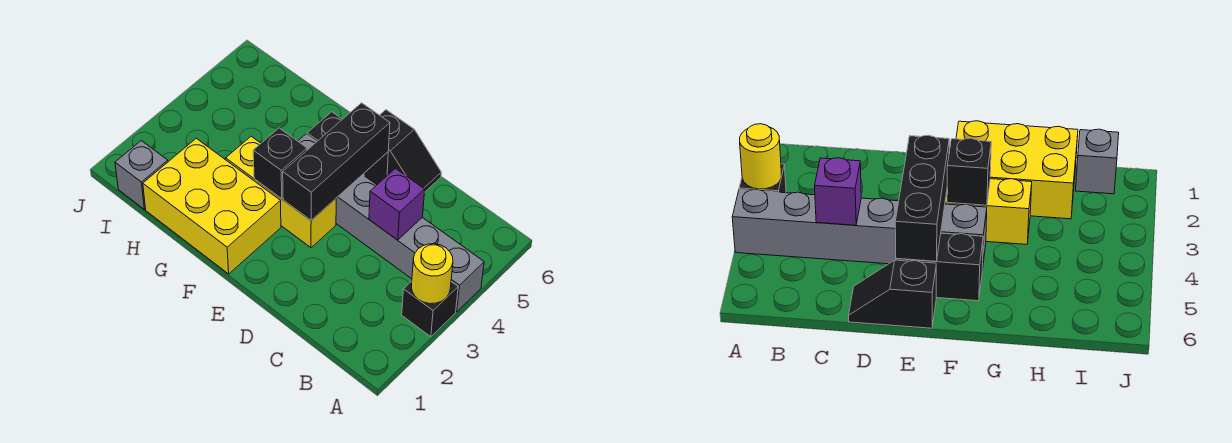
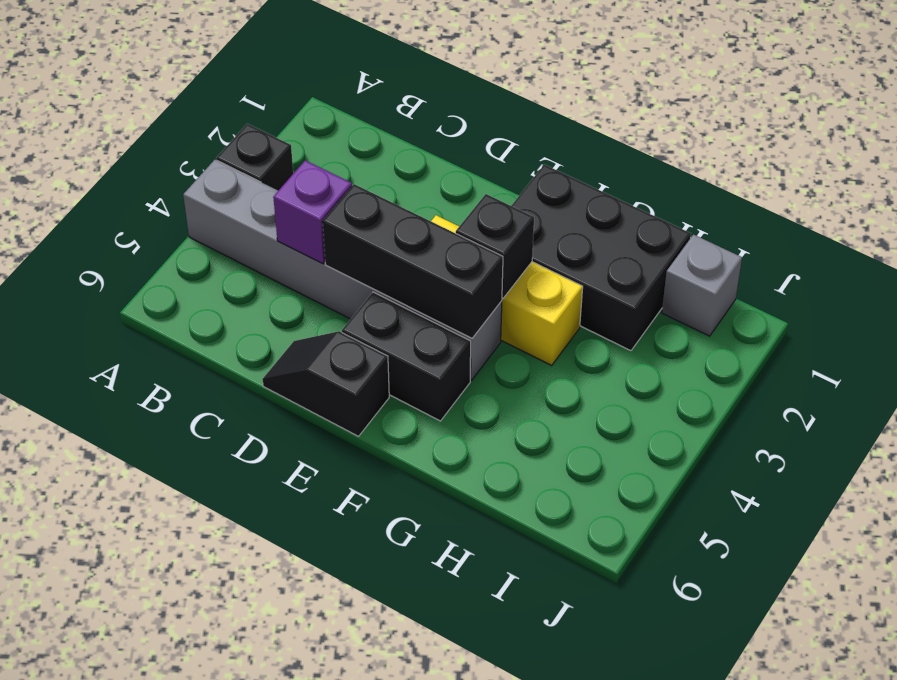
yellow 1x1 round brick [412,244,453,304] -> none
black 1x3 brick [283,103,390,220] -> black 1x3 brick turned to [323,184,503,338]
yellow 2x3 brick [143,138,281,274] -> black 2x3 brick [511,165,691,351]

